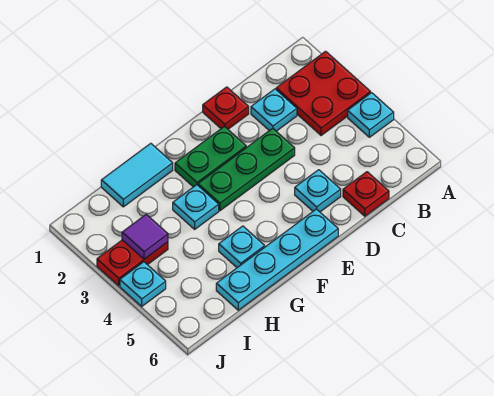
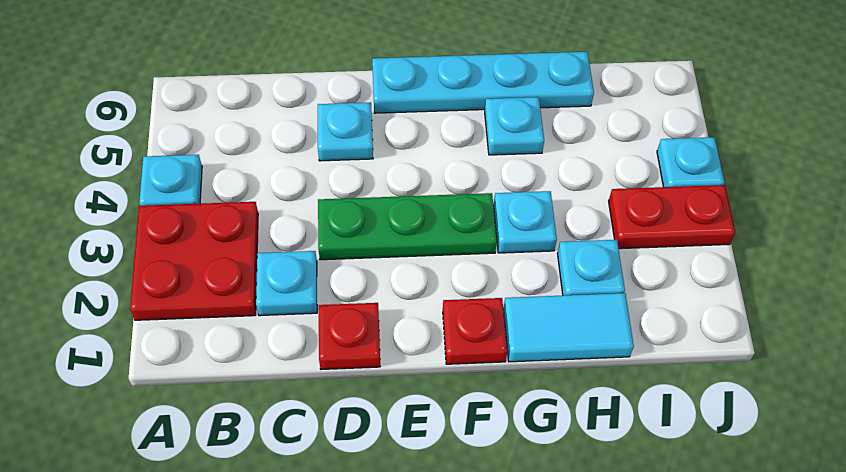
red 1x1 plate [343,172,389,216] -> red 1x1 plate moved to [443,298,507,364]
green 1x2 plate [175,126,246,187] -> none
none -> cyan 1x1 plate [557,240,625,295]
purple 1x1 tile [122,214,168,259] -> none

